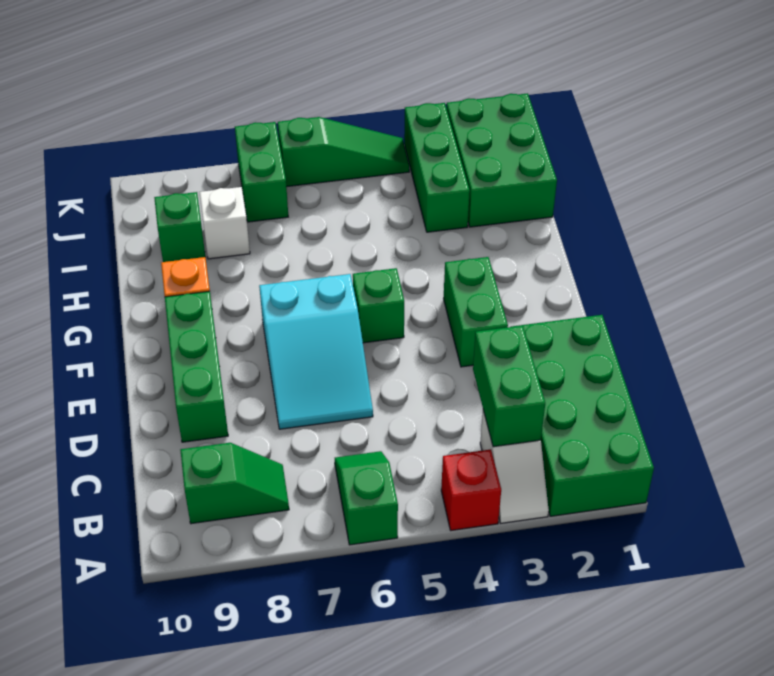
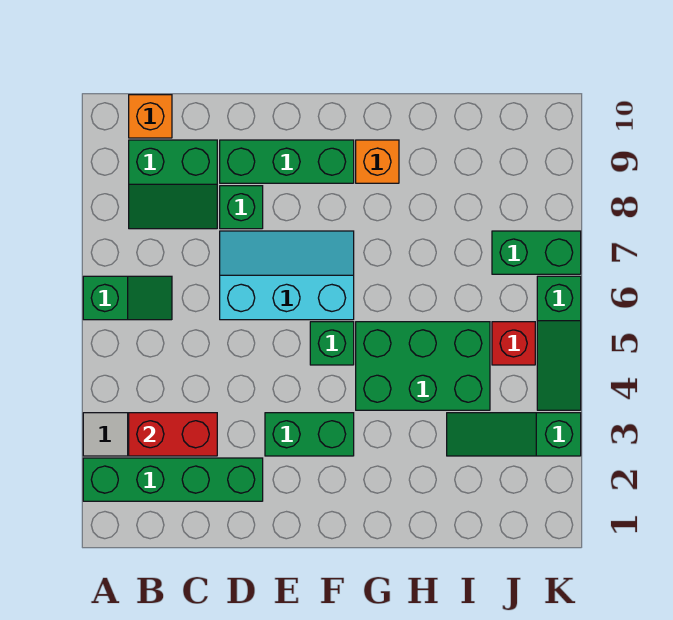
green 2x4 brick [511,315,654,516] -> green 1x4 brick [83,458,263,501]
red 1x1 brick [441,449,501,530] -> red 1x1 brick moved to [492,322,535,365]
green 1x2 brick [473,326,545,447] -> red 1x2 brick [129,413,217,456]
green 1x2 slope [180,443,289,524] -> green 2x2 slope [129,140,217,229]
none -> orange 1x1 brick [129,95,172,138]
cyan 2x3 slope [259,274,373,429] -> cyan 2x3 slope turned to [220,231,354,320]
green 2x3 brick [447,93,557,227] -> green 2x3 brick moved to [356,322,490,410]
green 1x3 brick [404,103,470,232] -> green 1x3 slope [447,413,581,456]
white 1x1 brick [199,187,250,259] -> none
green 1x1 brick [154,192,205,262] -> green 1x1 brick moved to [220,186,263,229]

